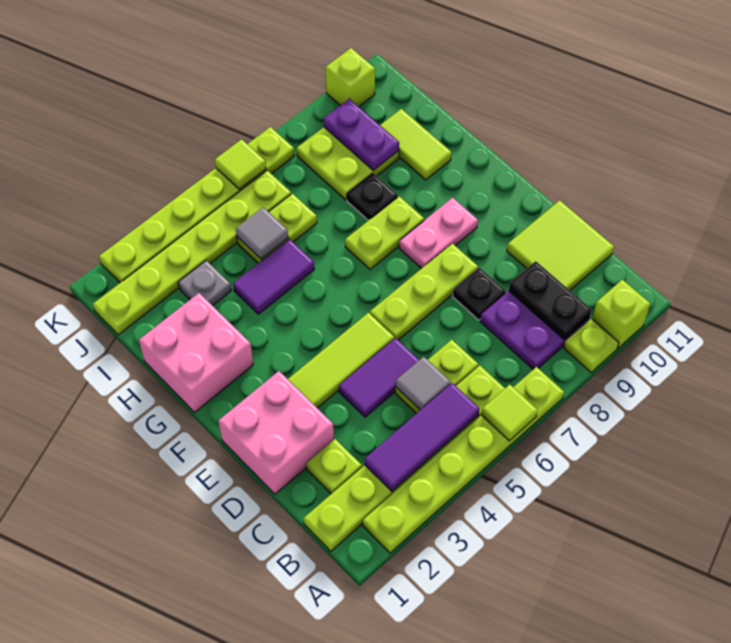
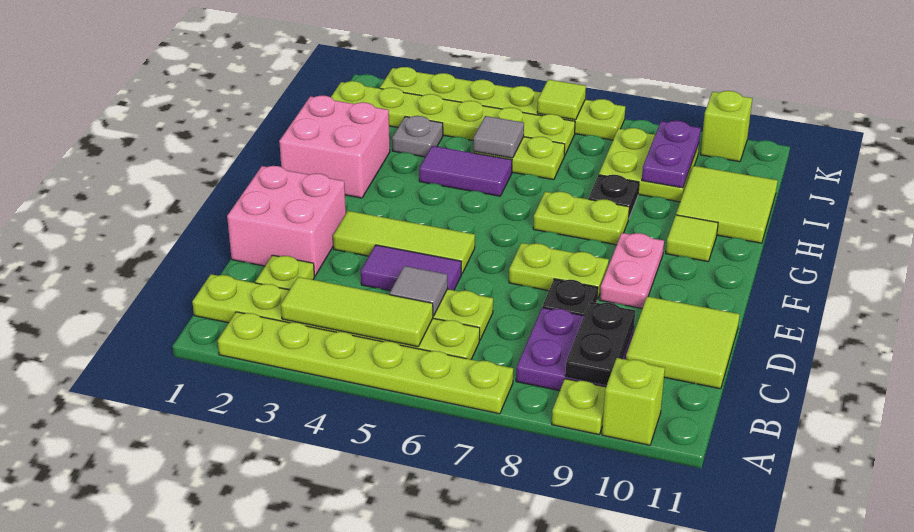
lime 1x1 tile [482,385,538,441] -> lime 1x1 tile moved to [666,215,718,261]
purple 1x3 tile [365,383,480,491] -> lime 1x3 tile [281,277,433,347]
lime 1x3 plate [370,243,478,340] -> lime 1x2 plate [509,243,609,300]
pink 1x2 plate [399,198,478,269] -> pink 1x2 plate turned to [600,233,664,309]
lime 1x2 tile [380,109,452,180] -> lime 2x2 tile [676,166,778,243]

